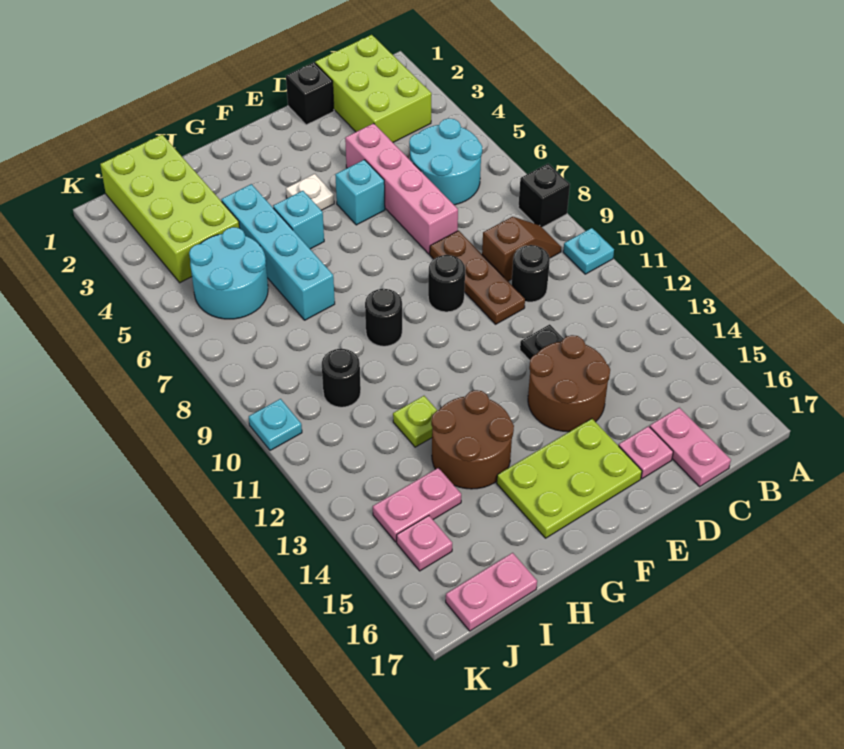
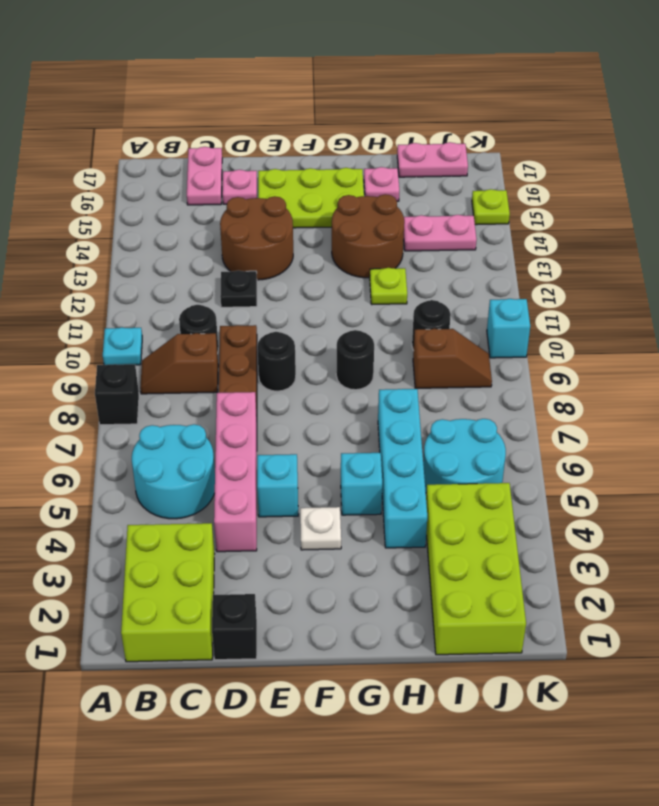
none -> brown 1x2 slope [413,329,492,388]
pink 1x1 plate [397,516,452,571] -> pink 1x1 plate moved to [364,167,399,201]
cyan 1x1 plate [249,399,302,450] -> cyan 1x1 brick [487,299,530,358]
none -> lime 1x1 plate [472,189,510,225]

